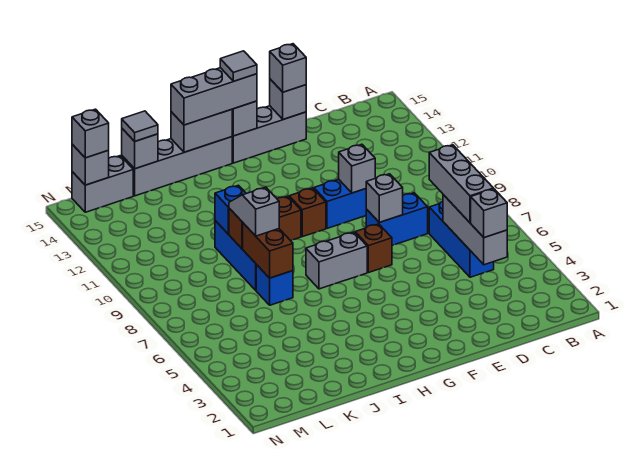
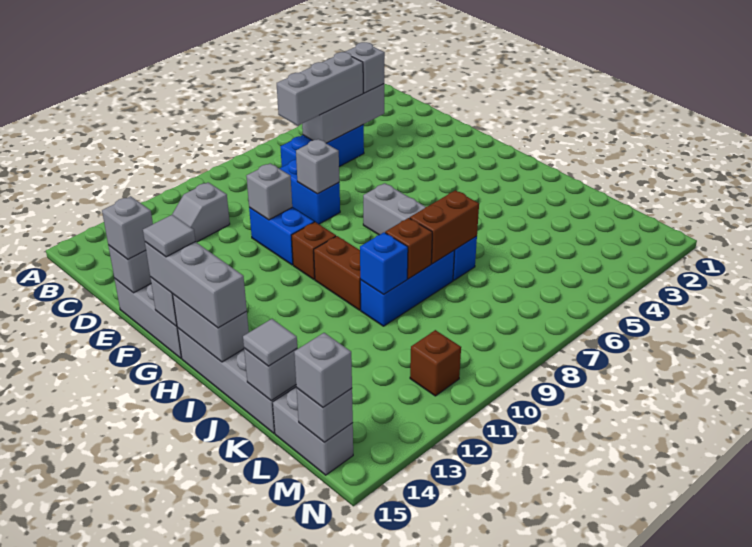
brown 1x1 brick [355,224,392,273] -> brown 1x1 brick moved to [410,330,461,396]
grey 1x2 slope [229,187,279,236] -> grey 1x2 slope moved to [172,182,230,242]

